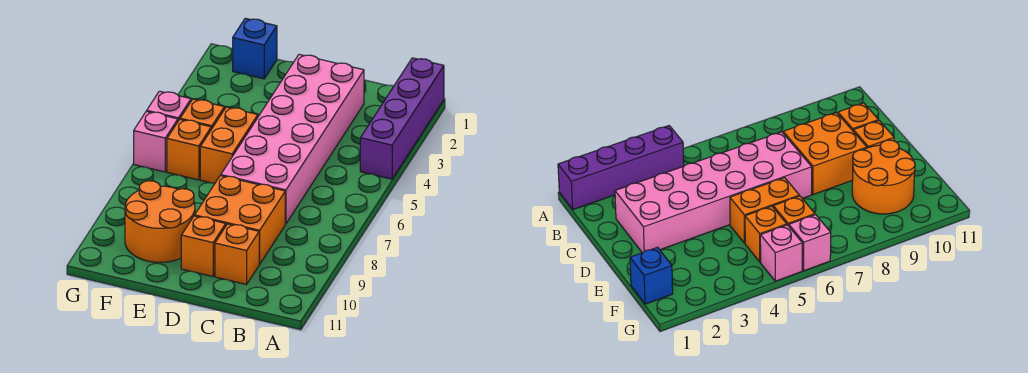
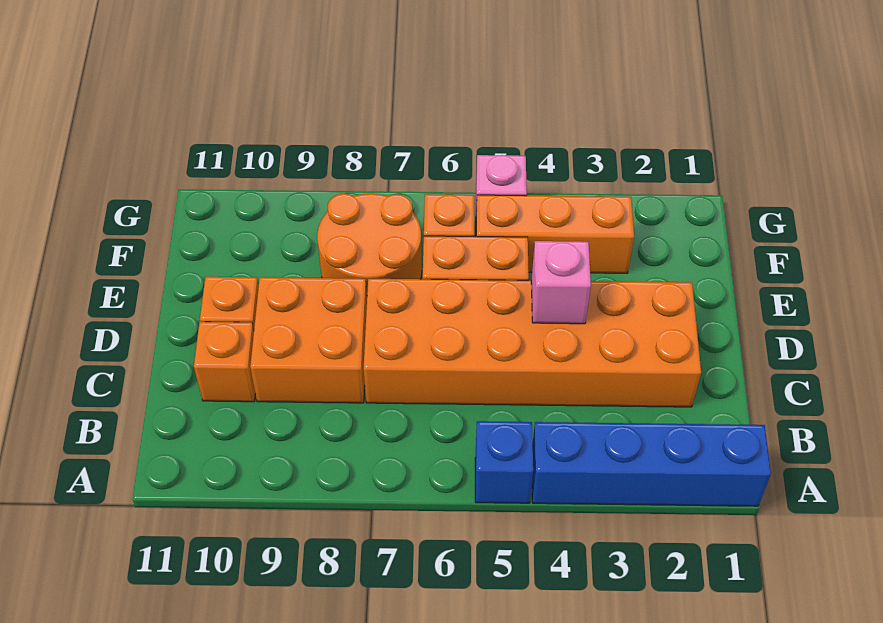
purple 1x4 brick [360,58,444,179] -> blue 1x4 brick [532,422,771,506]
pink 2x6 brick [221,54,364,224] -> orange 2x6 brick [364,279,701,407]
orange 2x2 round brick [125,181,195,262] -> orange 2x2 round brick moved to [317,194,422,292]
blue 1x1 brick [233,18,277,79] -> blue 1x1 brick moved to [475,421,533,503]
orange 1x1 brick [180,99,224,129] -> orange 1x3 brick [476,195,634,273]
pink 1x1 brick [134,111,178,172] -> pink 1x1 brick moved to [531,241,591,324]

